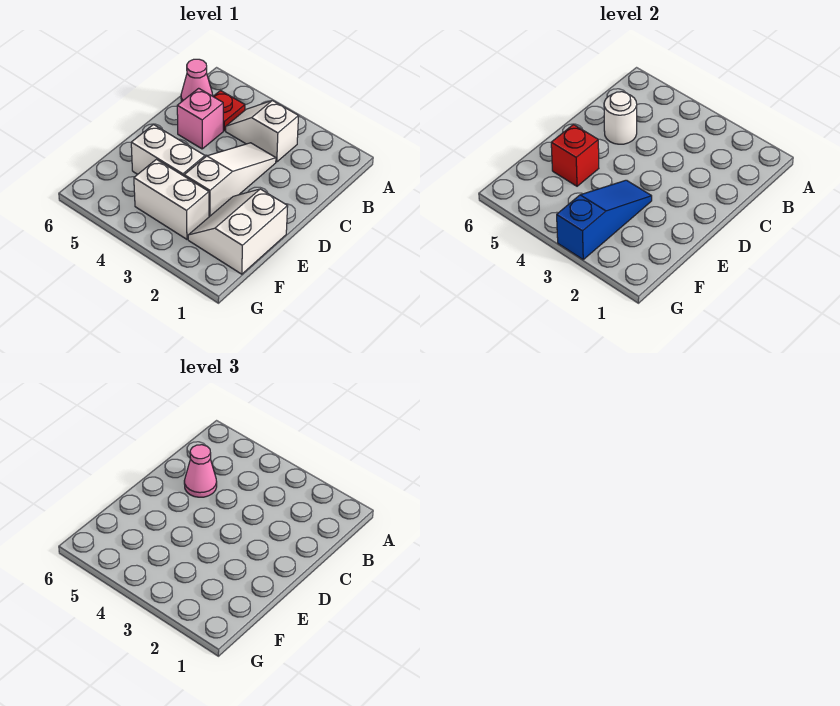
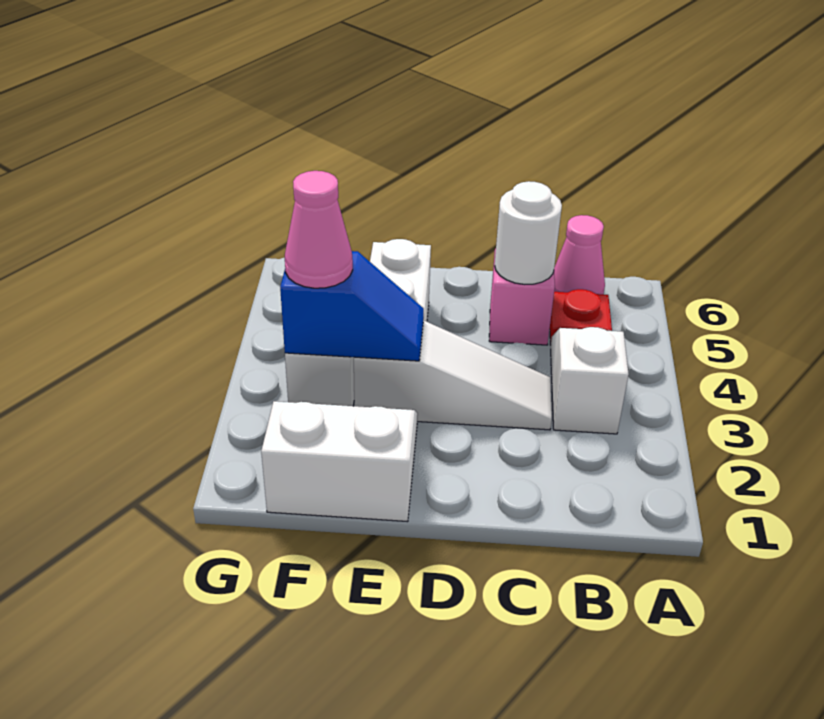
pink 1x1 cone [184,445,217,497] -> pink 1x1 cone moved to [285,171,353,288]
blue 1x3 slope [557,180,652,259] -> blue 1x2 slope [280,251,424,361]
red 1x1 brick [551,125,599,186] -> none

